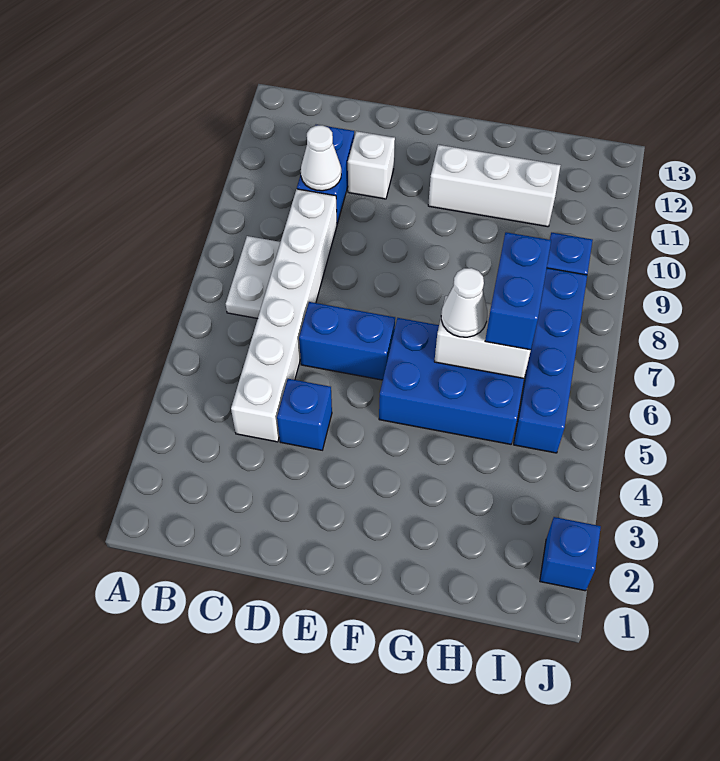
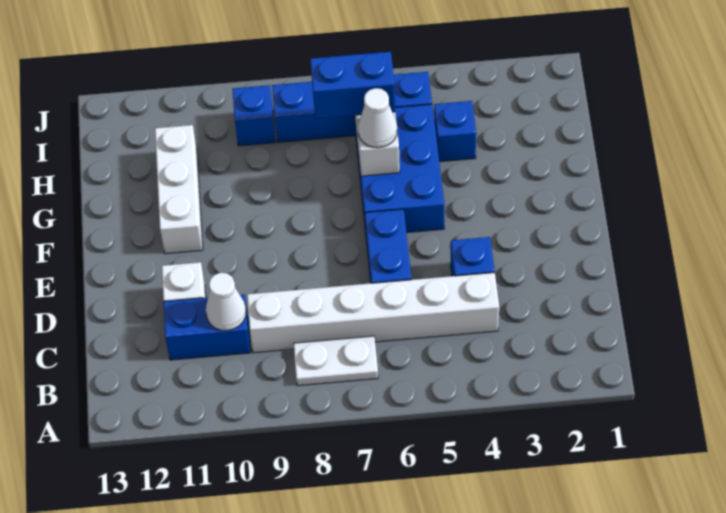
blue 1x1 brick [540,517,601,591] -> blue 1x1 brick moved to [434,101,476,162]

